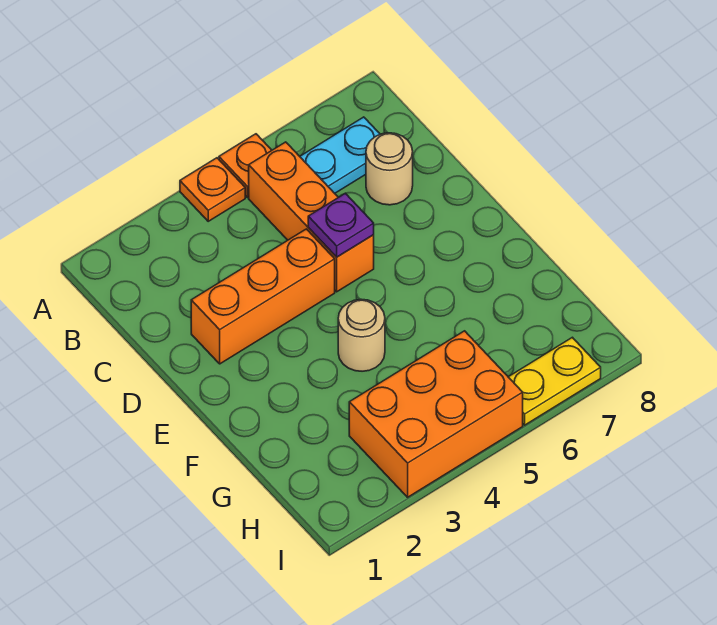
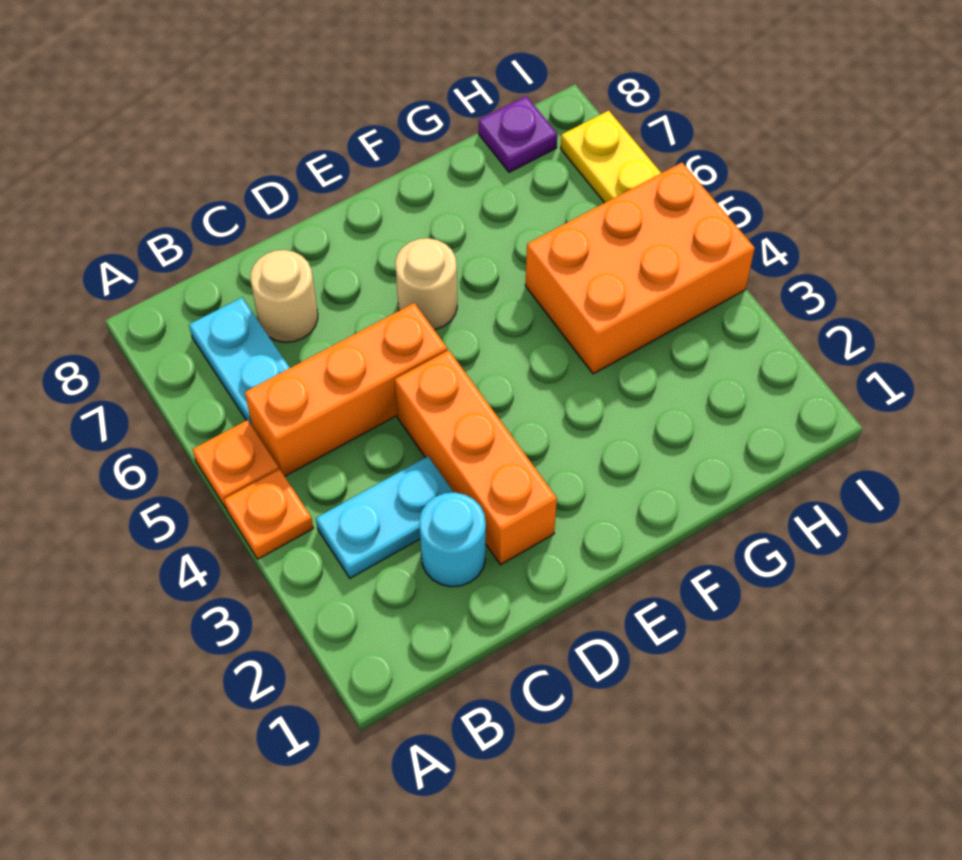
none -> cyan 1x2 plate [316,456,454,578]
none -> cyan 1x1 round brick [419,492,486,587]
purple 1x1 plate [308,193,374,257] -> purple 1x1 plate moved to [479,96,557,172]
tan 1x1 round brick [338,299,385,371] -> tan 1x1 round brick moved to [395,238,457,330]
orange 2x3 brick [349,331,523,497] -> orange 2x3 brick turned to [525,163,755,374]

